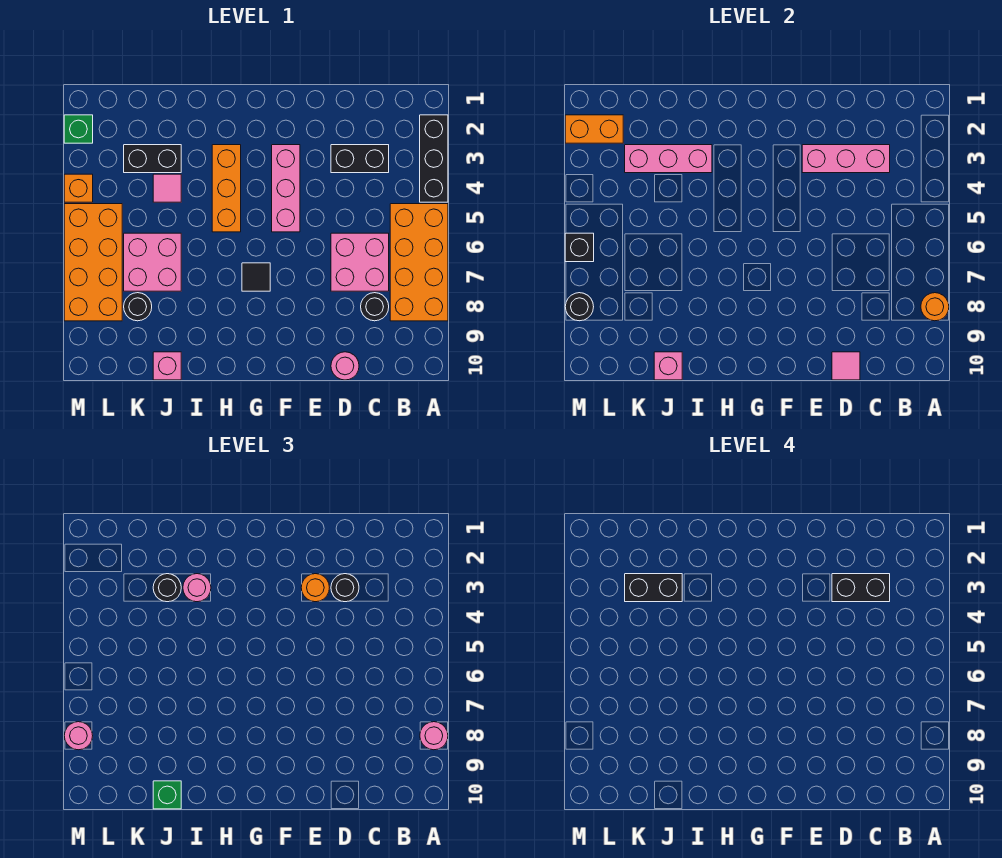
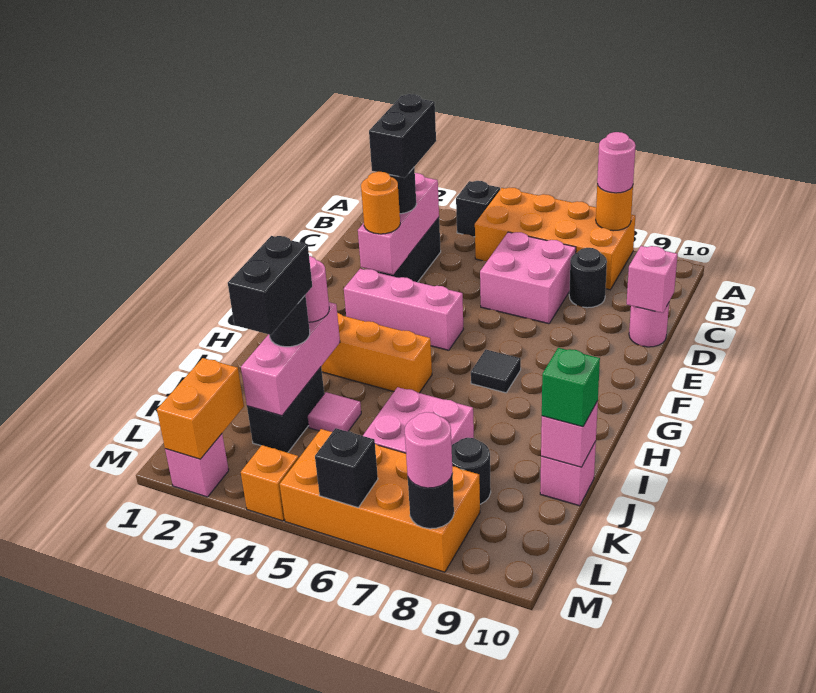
black 1x3 brick [420,115,448,202] -> black 1x1 brick [456,181,500,237]
pink 1x1 tile [832,352,860,380] -> pink 1x1 brick [627,246,678,313]
green 1x1 brick [64,115,93,143] -> pink 1x1 brick [165,434,229,497]

